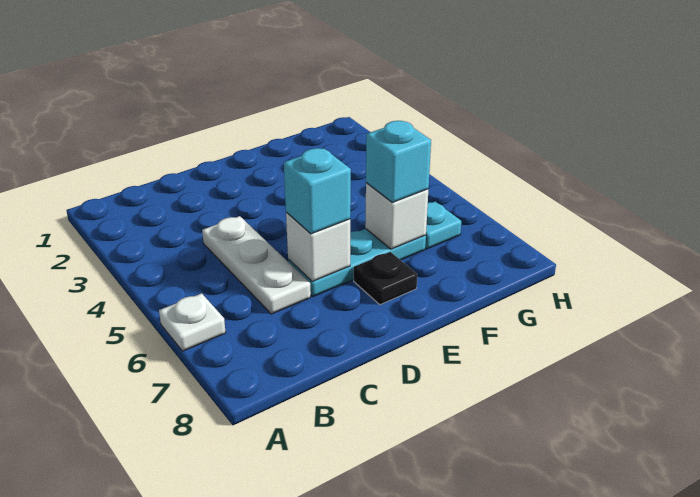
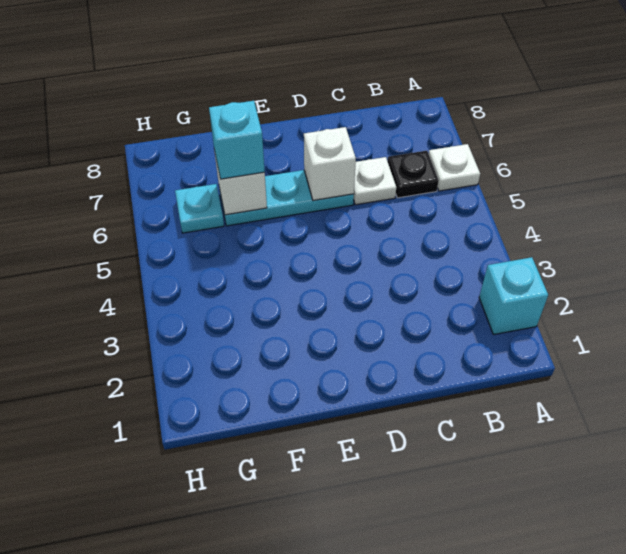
white 1x3 plate [202,216,311,314] -> white 1x1 plate [354,157,396,205]
cyan 1x1 brick [284,148,351,234] -> cyan 1x1 brick moved to [479,257,548,335]
black 1x1 plate [354,252,417,305] -> black 1x1 plate moved to [388,151,439,198]

